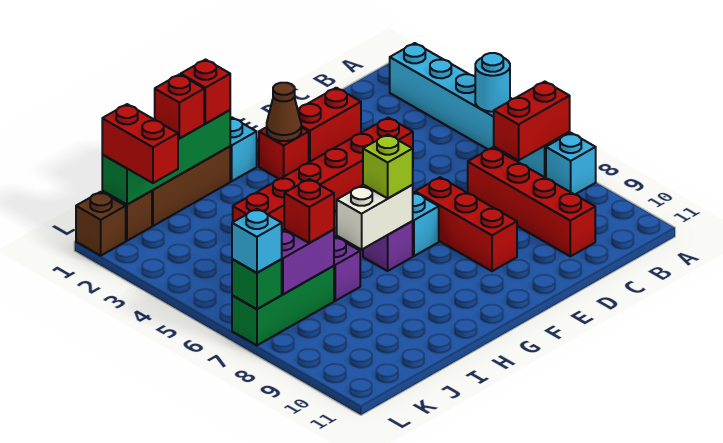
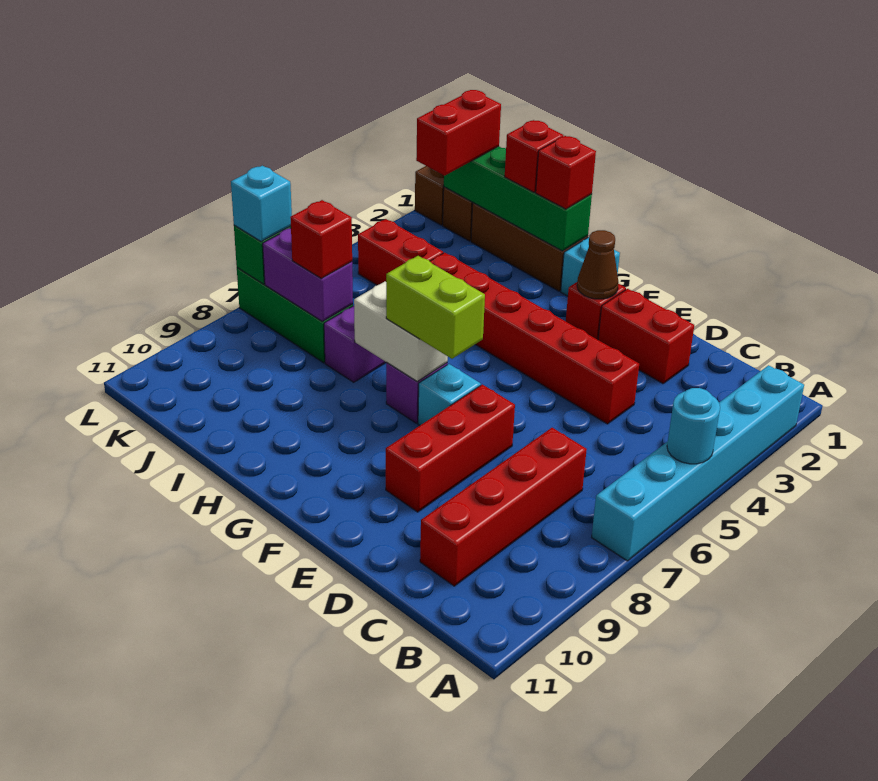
red 1x2 brick [494,82,570,160] -> red 1x2 brick moved to [358,219,443,285]
cyan 1x1 brick [546,133,596,194] -> none
lime 1x1 brick [363,134,413,198] -> lime 1x2 brick [386,256,485,359]

